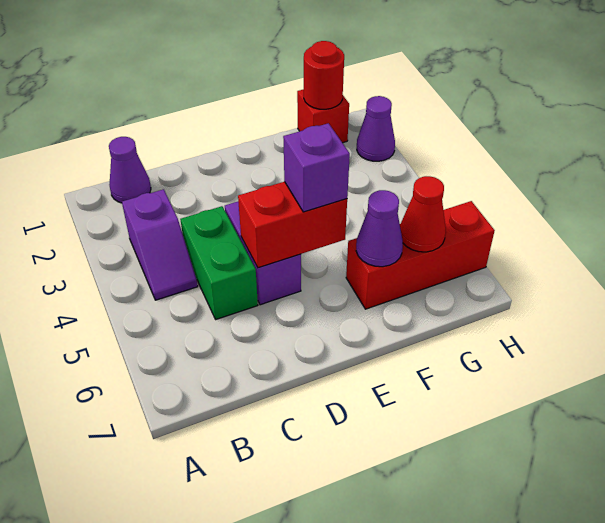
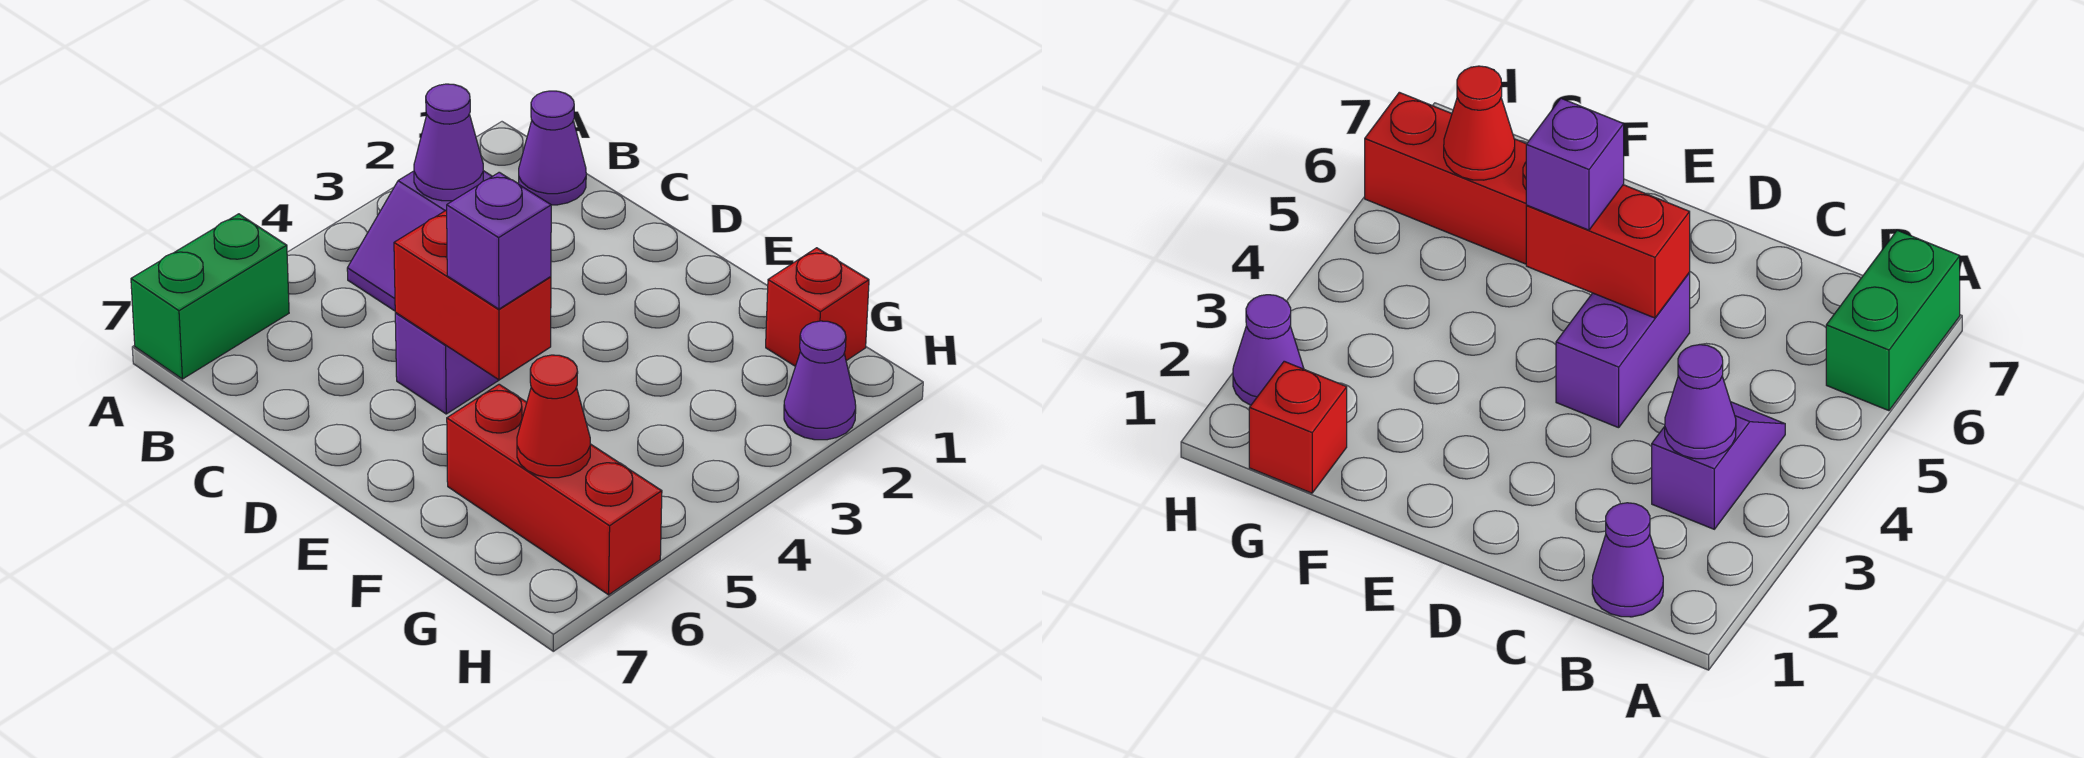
green 1x2 brick [180,206,258,319] -> green 1x2 brick moved to [131,214,289,379]
purple 1x1 cone [356,190,403,267] -> purple 1x1 cone moved to [414,84,483,201]
red 1x1 round brick [304,41,344,109] -> none

